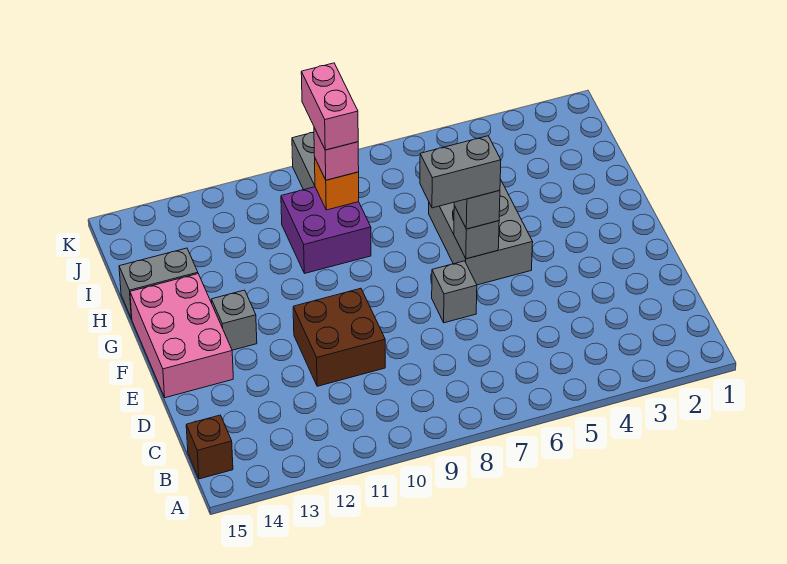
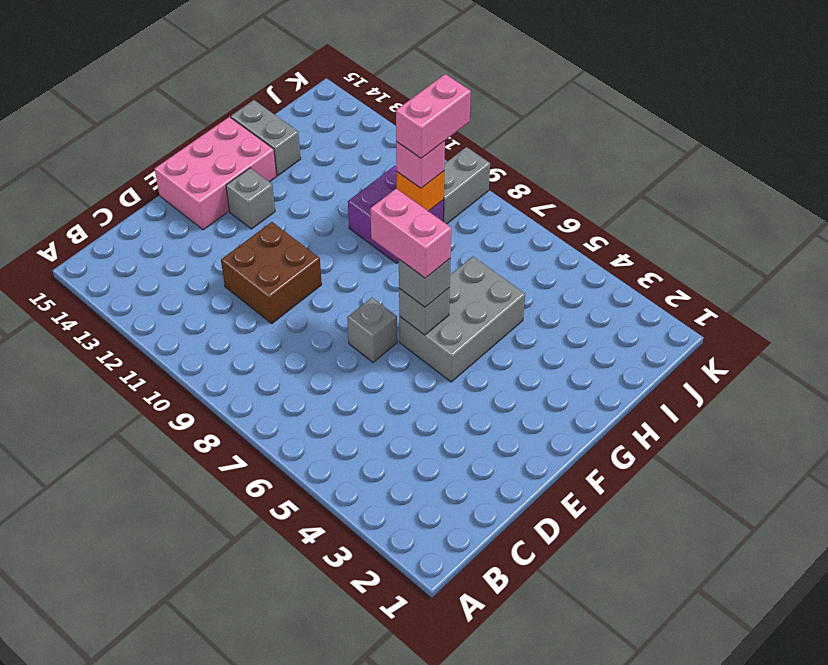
brown 1x1 brick [186,415,233,479] -> none
grey 1x2 brick [420,136,501,208] -> pink 1x2 brick [370,189,451,278]

